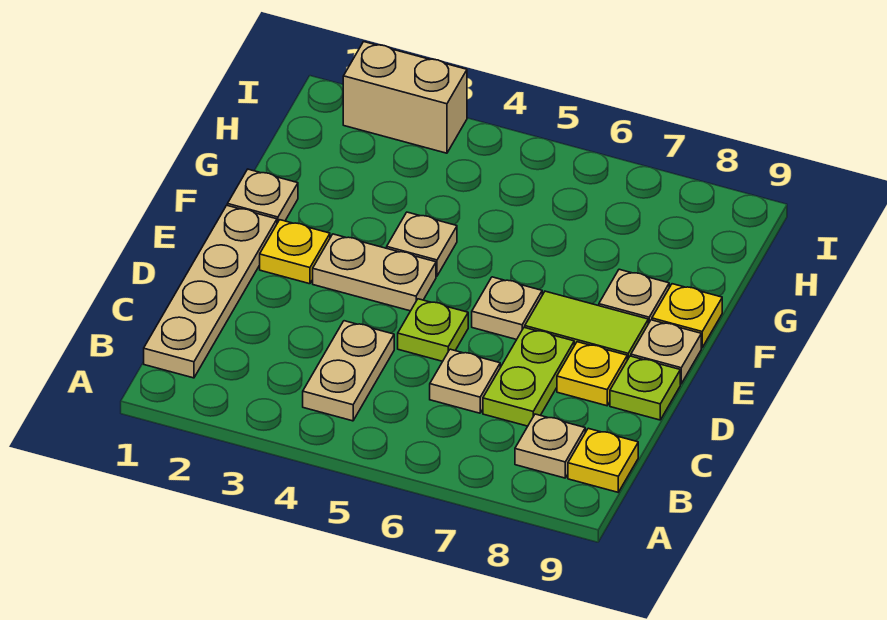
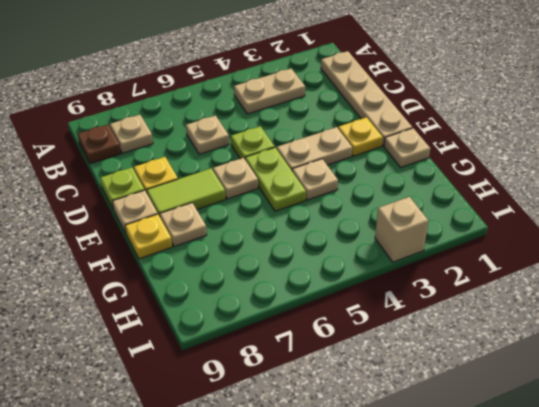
tan 1x2 plate [303,321,394,421] -> tan 1x2 plate turned to [234,69,305,114]
yellow 1x1 plate [568,428,638,492] -> brown 1x1 plate [78,125,121,164]
lime 1x2 plate [483,327,574,426] -> lime 1x2 plate moved to [245,147,306,211]
tan 1x2 brick [343,42,467,153] -> tan 1x1 brick [375,197,428,262]

